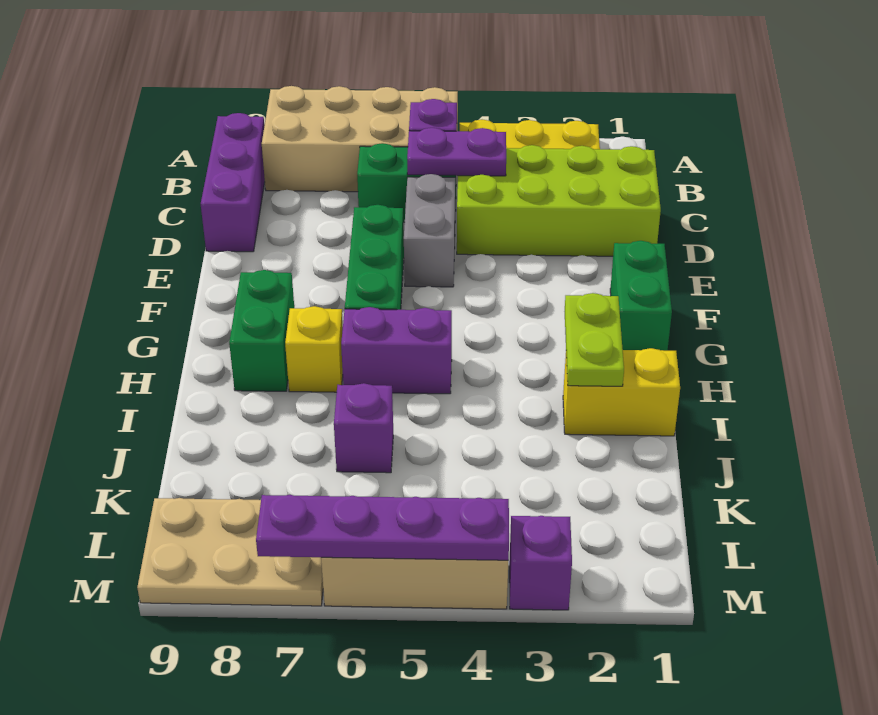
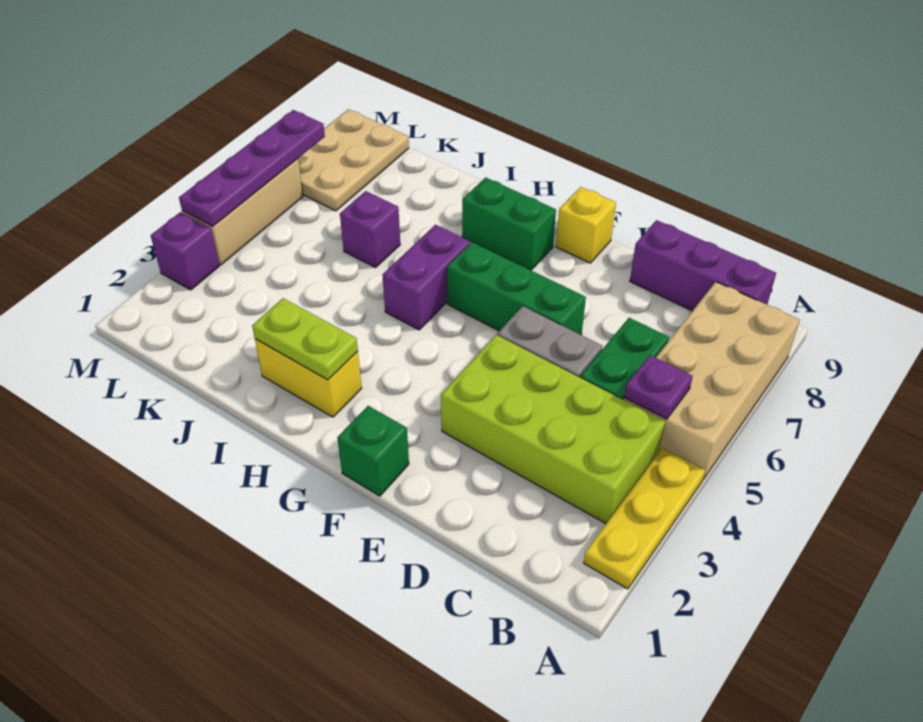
lime 2x4 brick [457,145,661,256] -> lime 2x4 brick turned to [441,335,665,523]
purple 1x2 plate [407,128,506,176] -> none
green 1x2 brick [610,241,672,351] -> green 1x1 brick [337,406,409,496]
yellow 1x1 brick [285,306,343,392] -> yellow 1x1 brick moved to [556,187,616,263]
yellow 1x2 brick [563,348,680,436] -> yellow 1x2 brick turned to [255,339,362,417]

